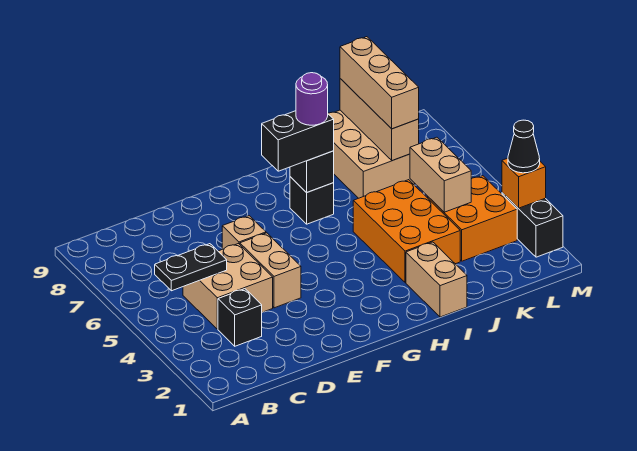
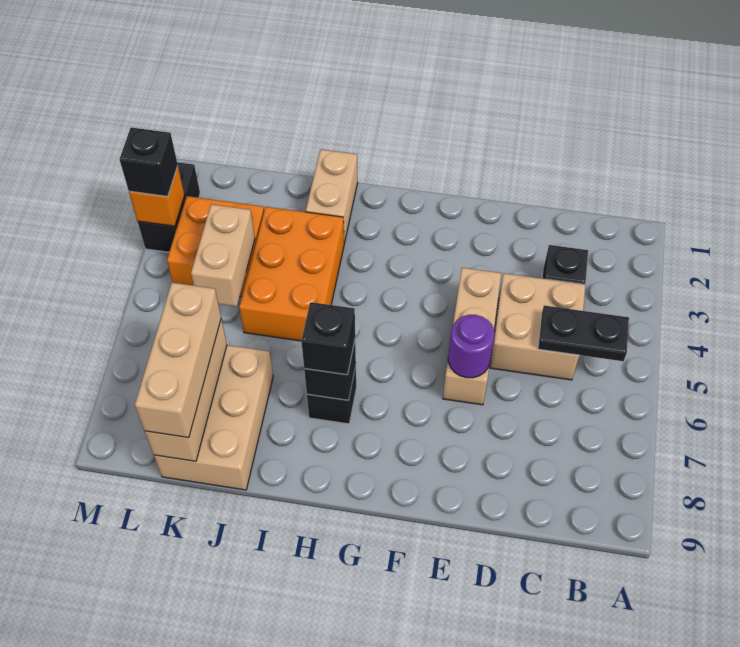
black 1x2 brick [262,111,334,171] -> black 1x1 brick [301,302,355,375]
purple 1x1 round brick [296,73,328,125] -> purple 1x1 round brick moved to [448,315,495,378]
black 1x1 cone [508,120,540,173] -> black 1x1 brick [120,127,178,196]

